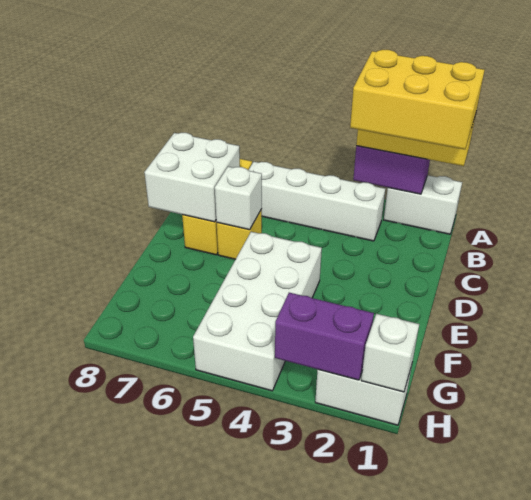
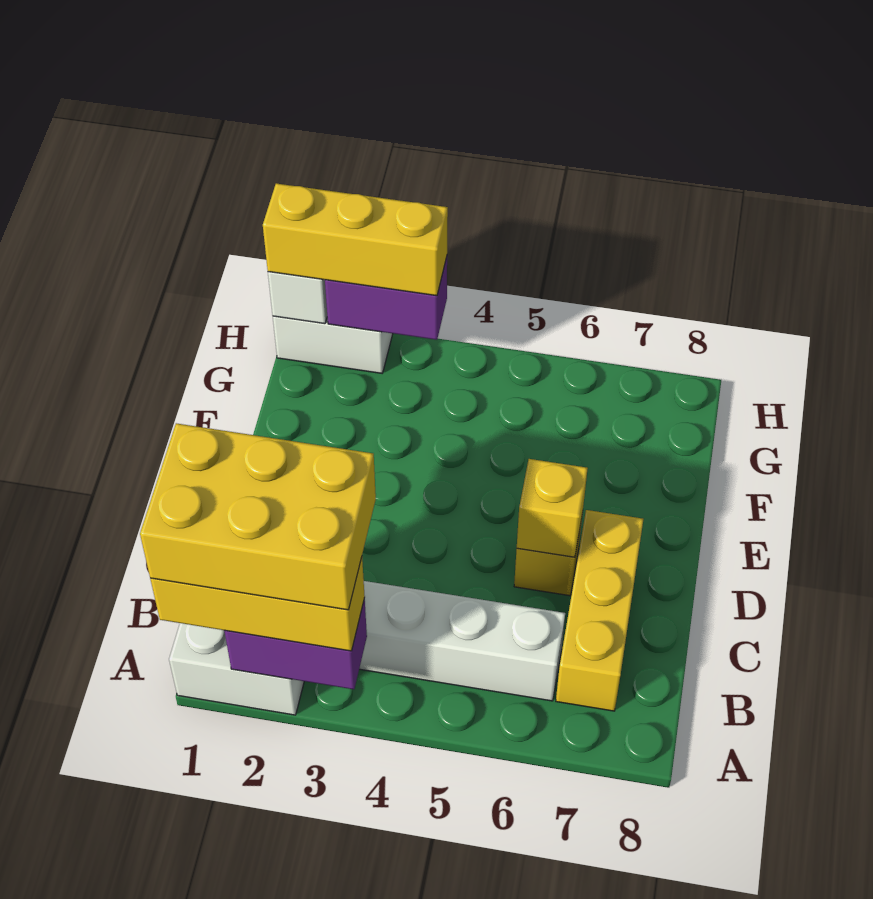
white 2x2 brick [144,133,240,222] -> none
white 1x1 brick [215,167,262,230] -> yellow 1x1 brick [517,459,588,557]
white 2x4 brick [193,232,322,391] -> none
none -> yellow 1x3 brick [263,183,448,296]

